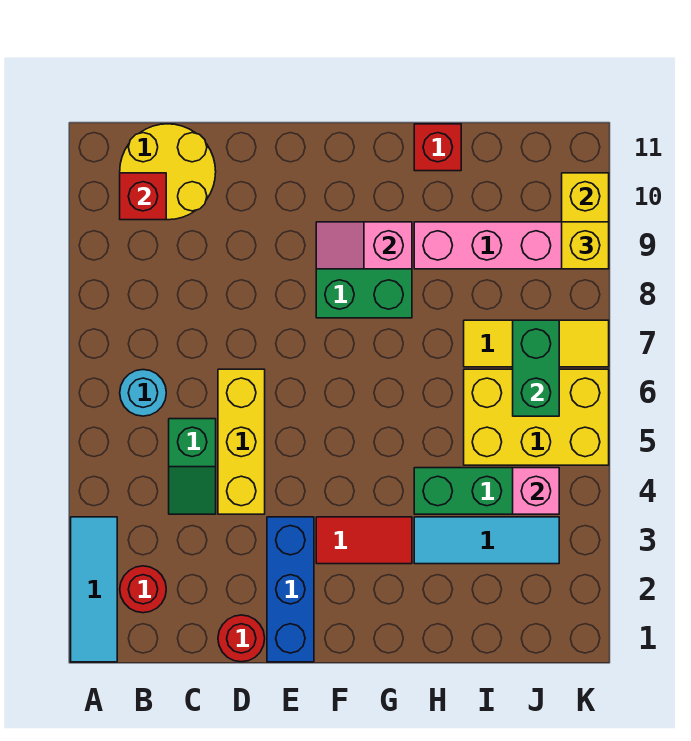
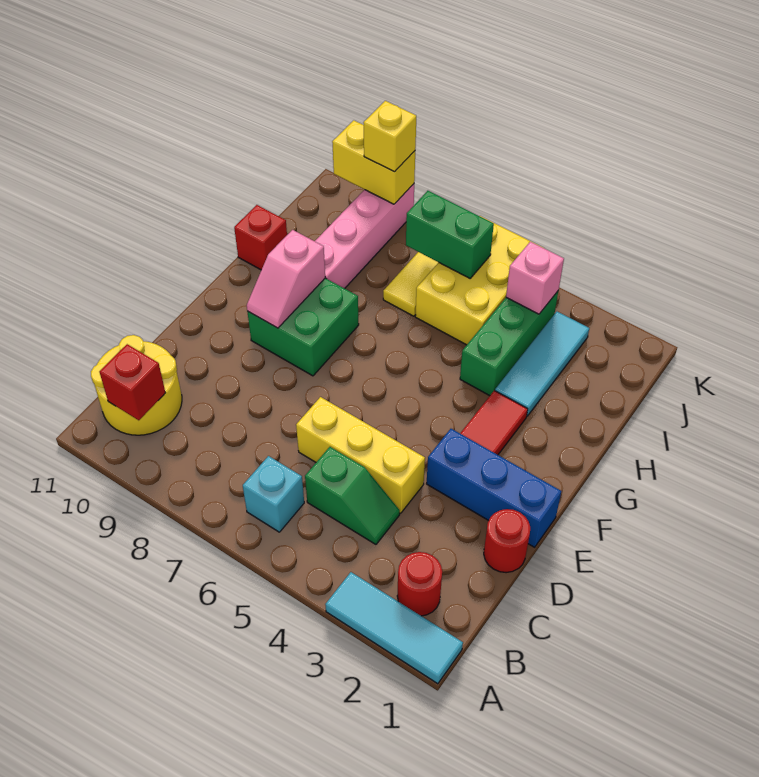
cyan 1x1 round brick [120,370,166,416] -> cyan 1x1 brick [243,456,304,532]

